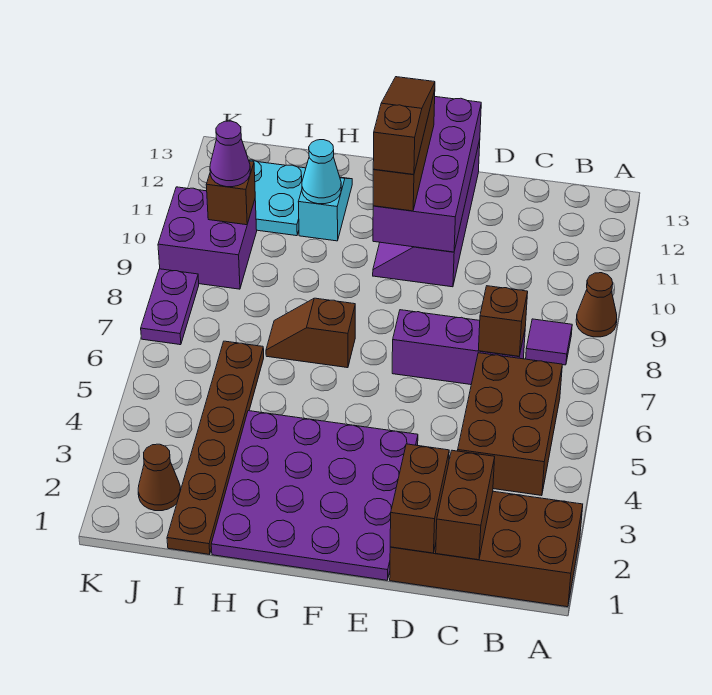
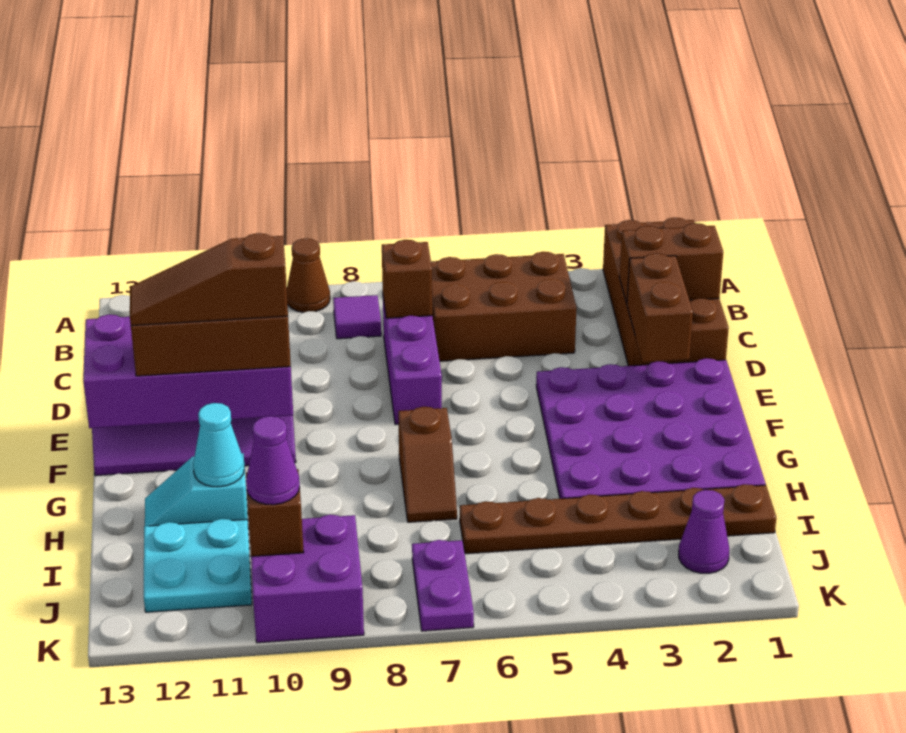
brown 1x2 brick [390,444,449,553] -> brown 1x2 brick turned to [627,253,693,362]
brown 1x1 cone [138,444,181,511] -> purple 1x1 cone [679,490,729,573]
purple 1x2 plate [141,269,199,345] -> purple 1x2 plate turned to [412,540,474,631]

